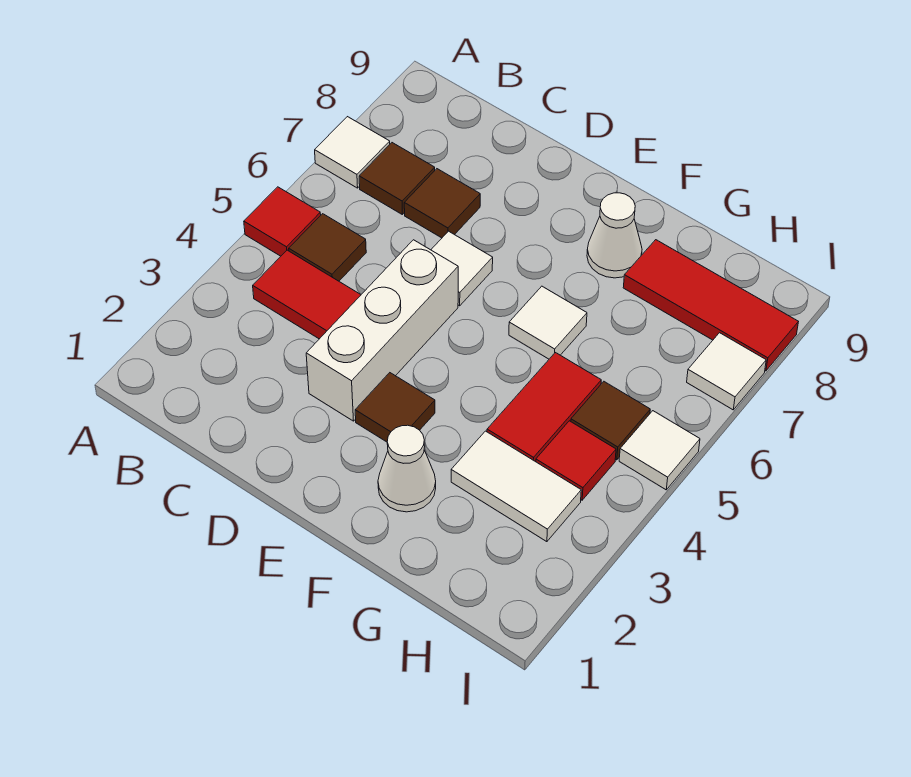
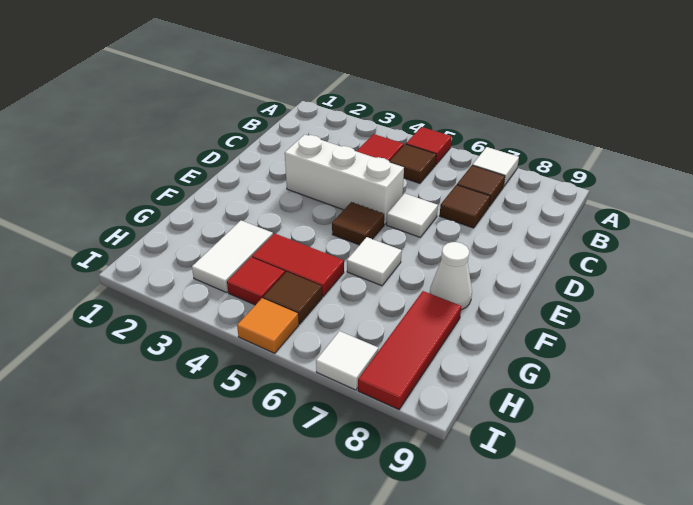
brown 1x1 tile [355,373,435,442] -> brown 1x1 tile moved to [332,202,384,245]
white 1x1 cone [378,425,436,512] -> none
white 1x1 tile [619,411,700,490] -> orange 1x1 tile [237,298,299,353]

